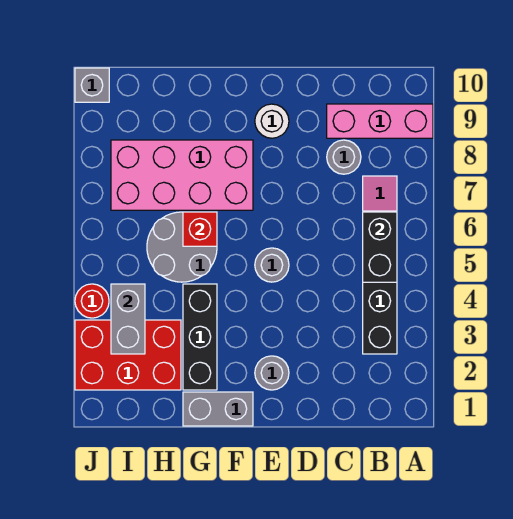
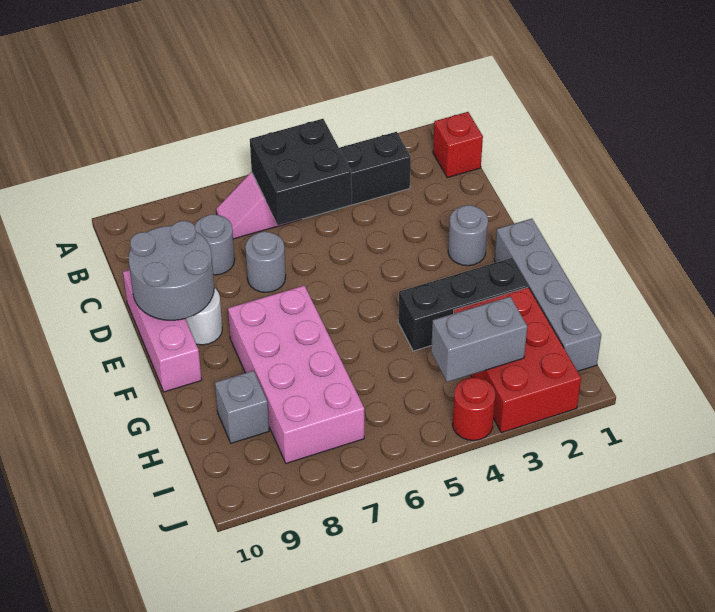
pink 1x3 brick [327,104,433,138] -> pink 1x3 brick moved to [123,270,202,392]
black 1x2 brick [363,212,397,282] -> black 2x2 brick [250,119,352,225]
grey 1x1 round brick [255,248,289,282] -> grey 1x1 round brick moved to [245,232,286,292]
grey 1x2 brick [183,392,253,426] -> grey 1x4 brick [494,219,601,371]
grey 2x2 round brick [147,212,217,282] -> grey 2x2 round brick moved to [129,221,214,320]
red 1x1 brick [183,212,217,246] -> red 1x1 brick moved to [433,112,483,178]
grey 1x1 brick [75,68,109,102] -> grey 1x1 brick moved to [215,371,269,443]

